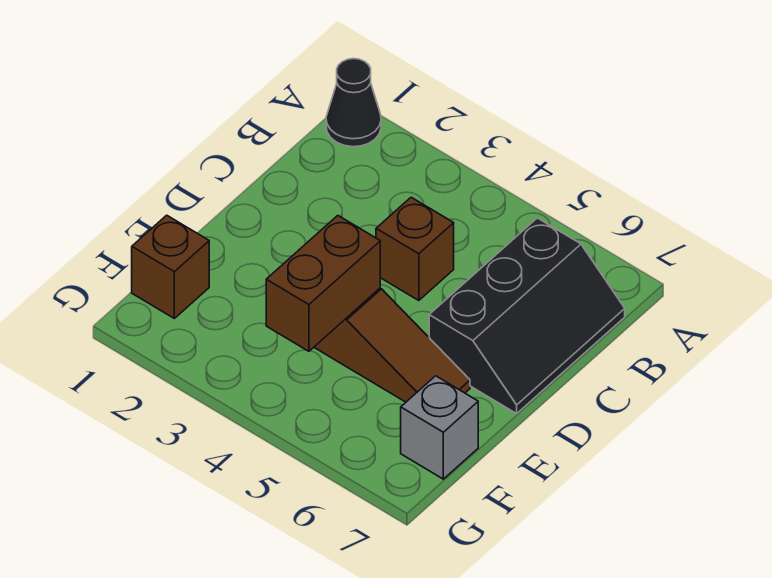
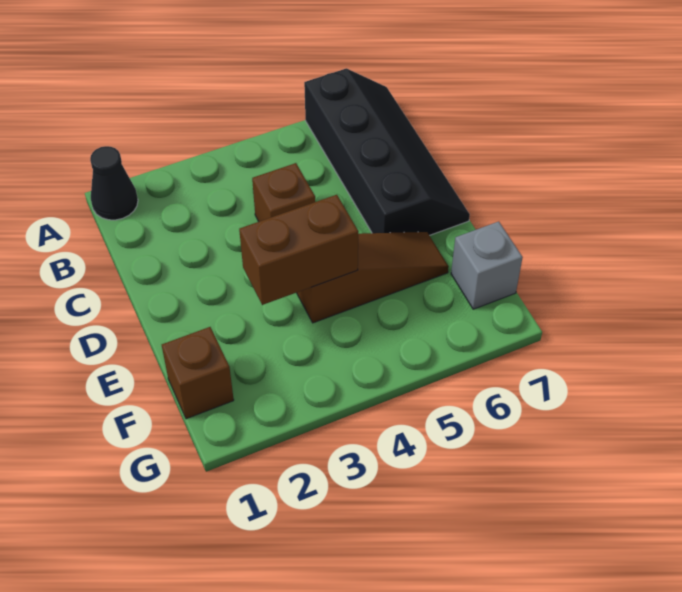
black 2x3 slope [429,218,625,413] -> black 2x4 slope [304,68,470,235]
brown 1x2 brick [266,216,380,351] -> brown 1x2 brick turned to [239,195,359,305]

